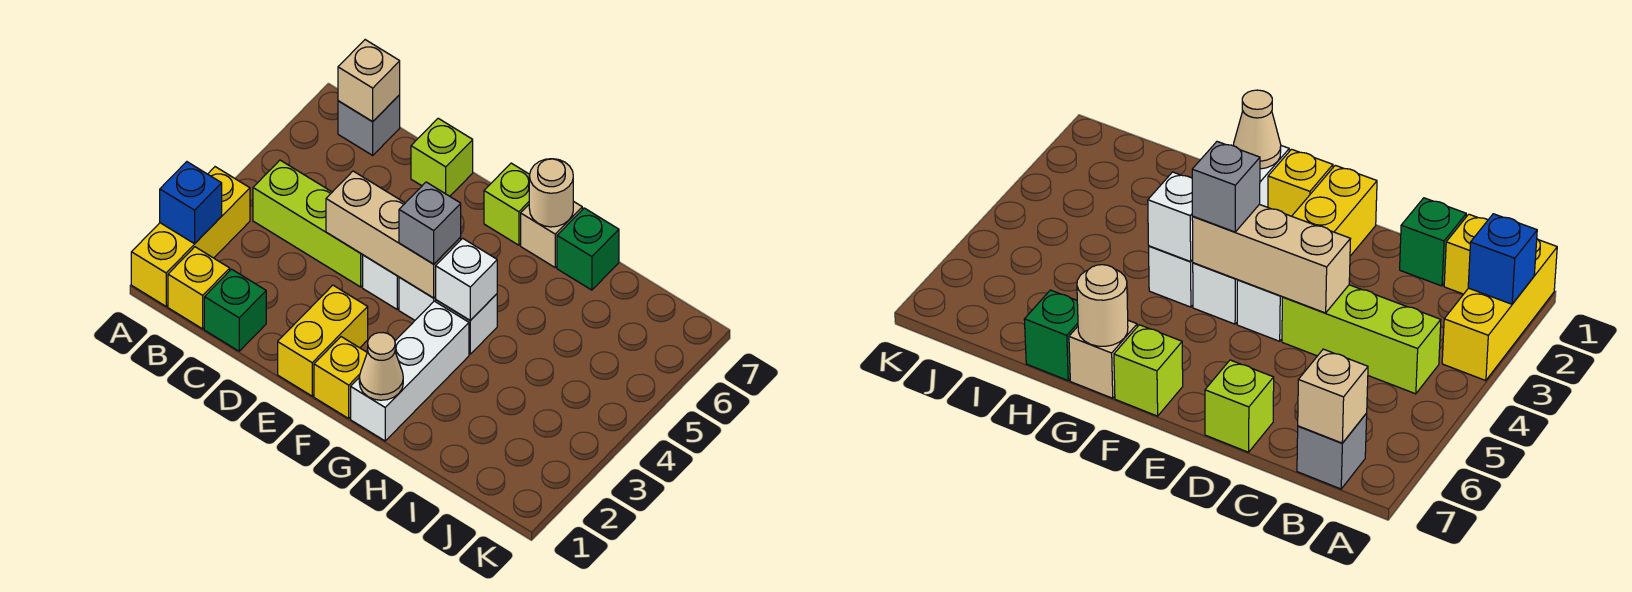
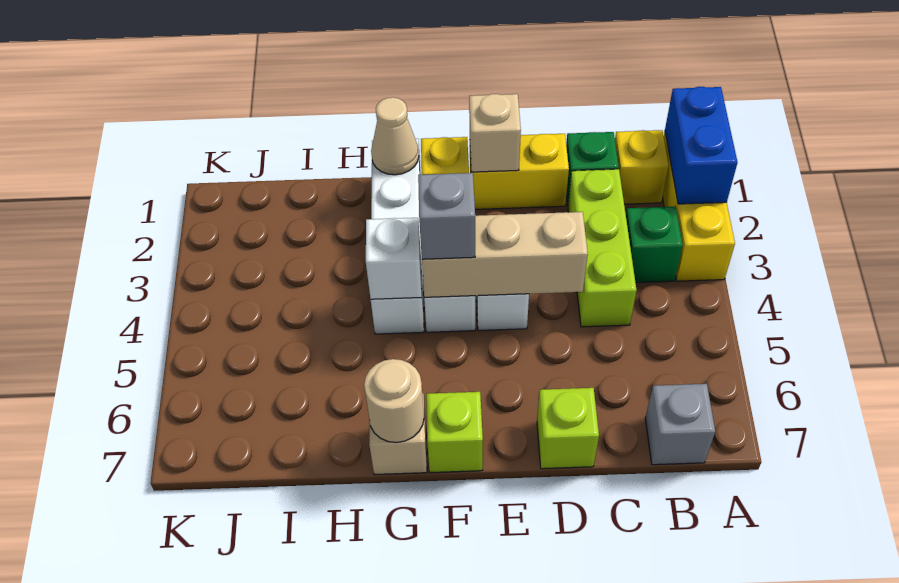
blue 1x1 brick [160,162,222,244] -> blue 1x2 brick [665,87,738,204]
lime 1x3 brick [253,160,363,287] -> lime 1x3 brick turned to [568,169,636,327]
tan 1x1 brick [338,40,400,122] -> tan 1x1 brick moved to [469,94,521,172]
yellow 1x2 brick [278,285,368,396] -> yellow 1x2 brick turned to [470,134,569,209]
green 1x1 brick [557,208,619,290] -> green 1x1 brick moved to [626,206,683,283]

